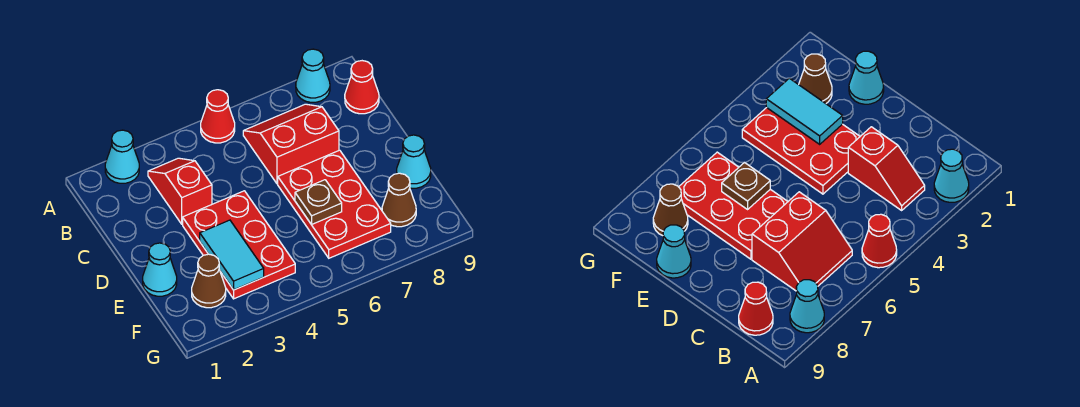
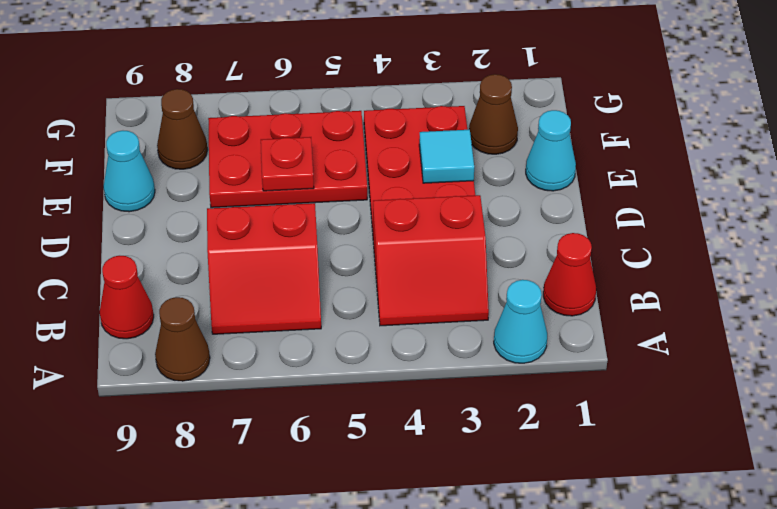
red 1x1 cone [201,90,235,143] -> red 1x1 cone moved to [543,233,596,316]
cyan 1x1 cone [296,49,330,102] -> brown 1x1 cone [155,297,210,381]
red 1x2 slope [148,158,212,224] -> red 2x2 slope [373,195,489,326]
red 2x3 plate [278,150,391,258] -> red 2x3 plate turned to [208,111,367,208]
cyan 1x2 tile [200,220,264,290] -> cyan 1x1 tile [419,130,474,183]
brown 1x1 plate [295,180,342,225] -> red 1x1 plate [261,137,314,191]

